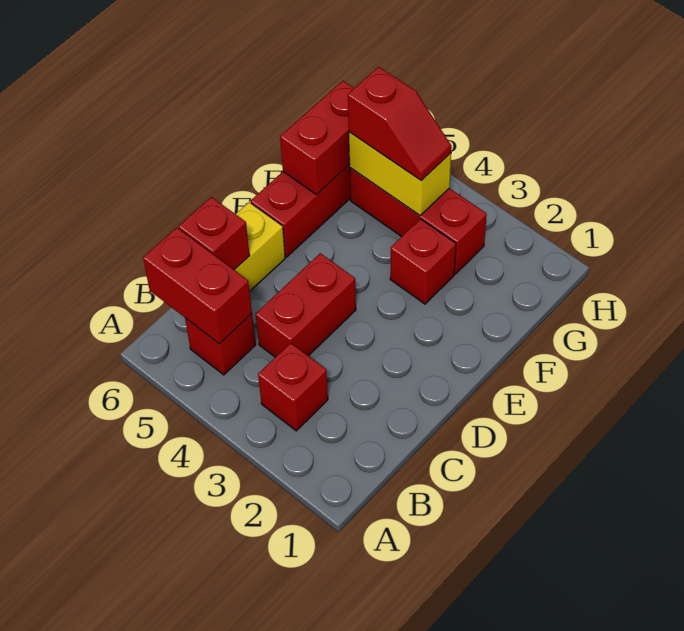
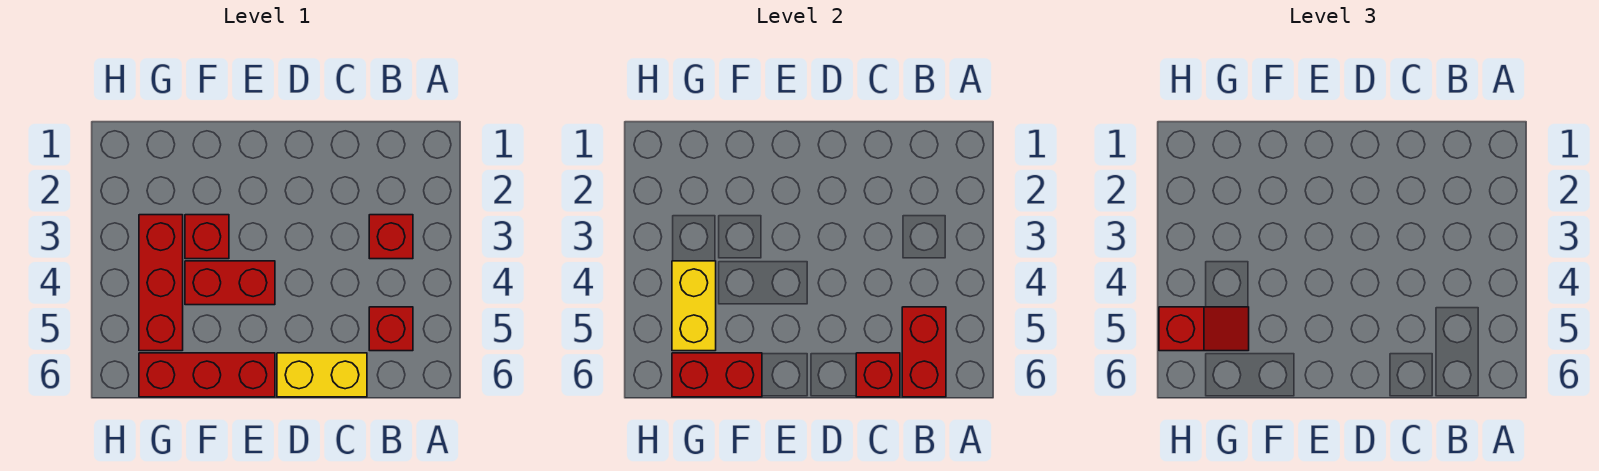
red 1x2 brick [256,253,356,357] -> red 1x2 brick moved to [185,261,275,305]
red 1x2 slope [348,67,452,181] -> red 1x2 slope turned to [1159,307,1249,351]

